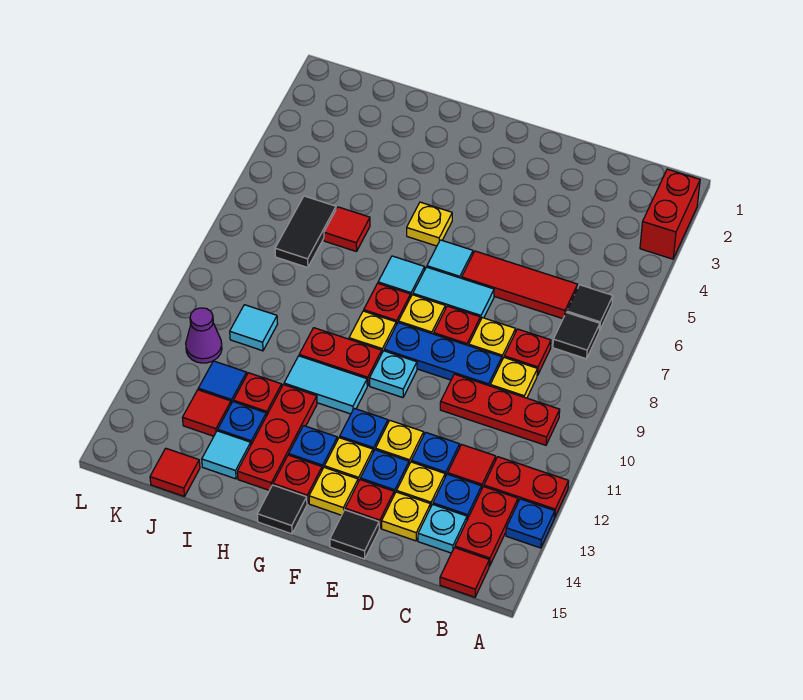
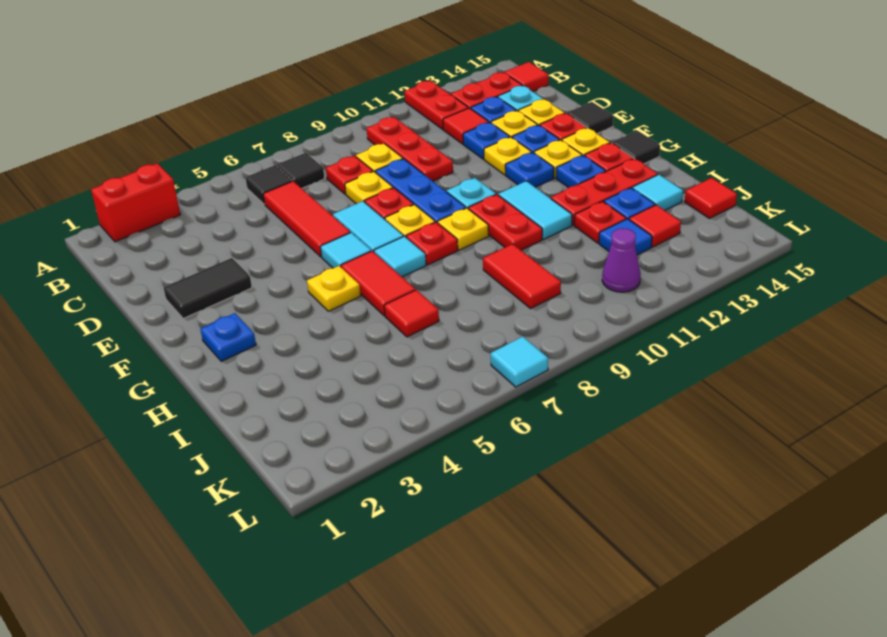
blue 1x1 plate [506,499,555,548] -> blue 1x1 plate moved to [200,313,256,361]
none -> red 1x2 tile [341,251,415,316]
none -> red 1x2 tile [483,244,561,309]
black 1x2 tile [275,196,336,268] -> black 1x2 tile moved to [164,258,252,319]
cyan 1x1 tile [230,305,278,351] -> cyan 1x1 tile moved to [491,337,548,387]

